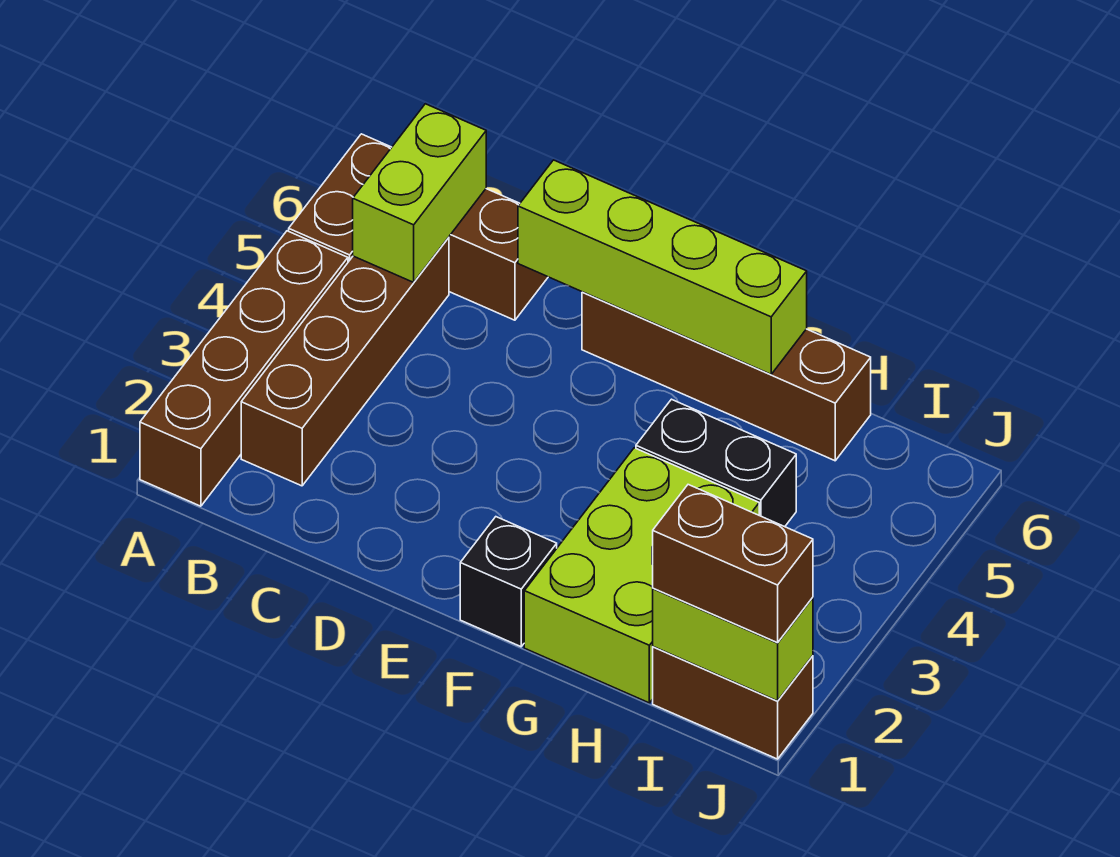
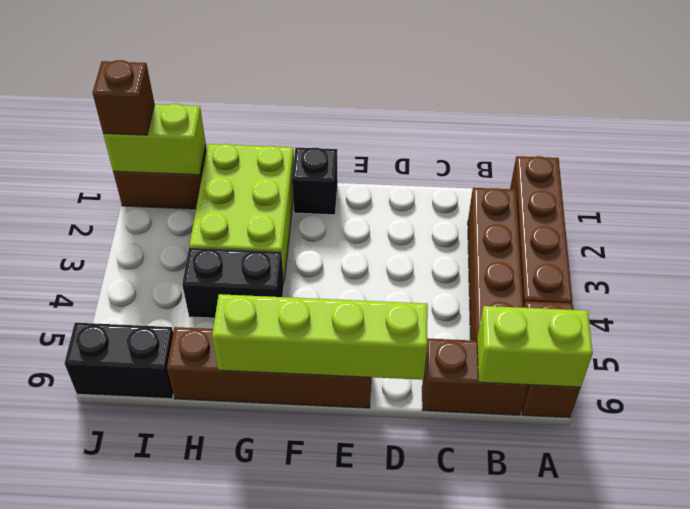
lime 1x2 brick [353,104,486,282] -> lime 1x2 brick turned to [477,306,593,387]
brown 1x2 brick [653,485,813,643] -> brown 1x1 brick [92,60,155,135]
none -> black 1x2 brick [65,323,173,399]

